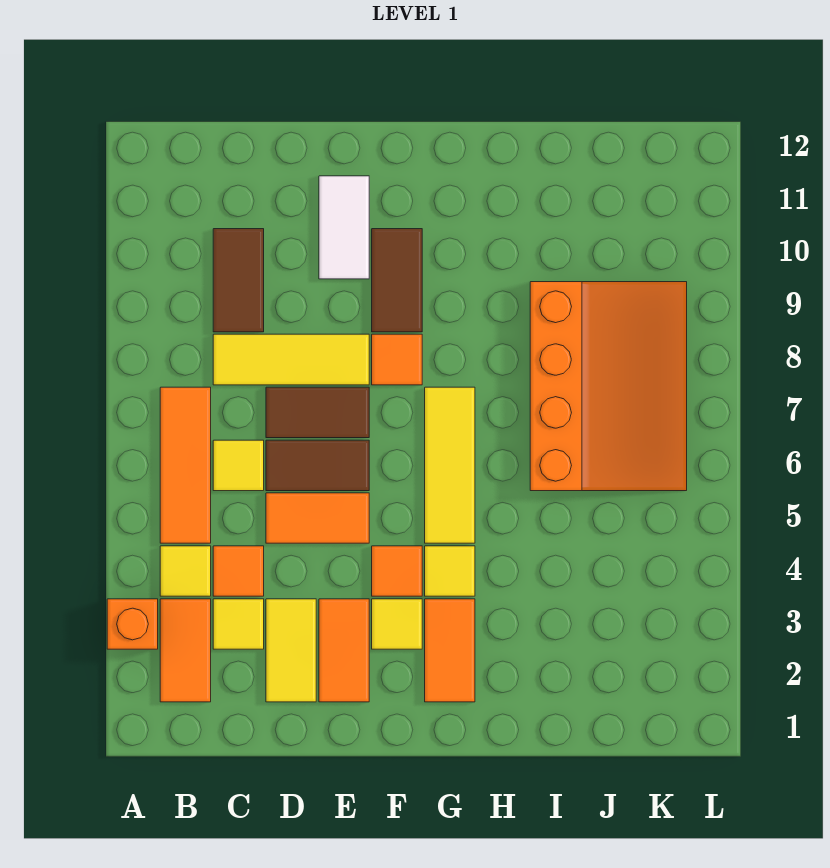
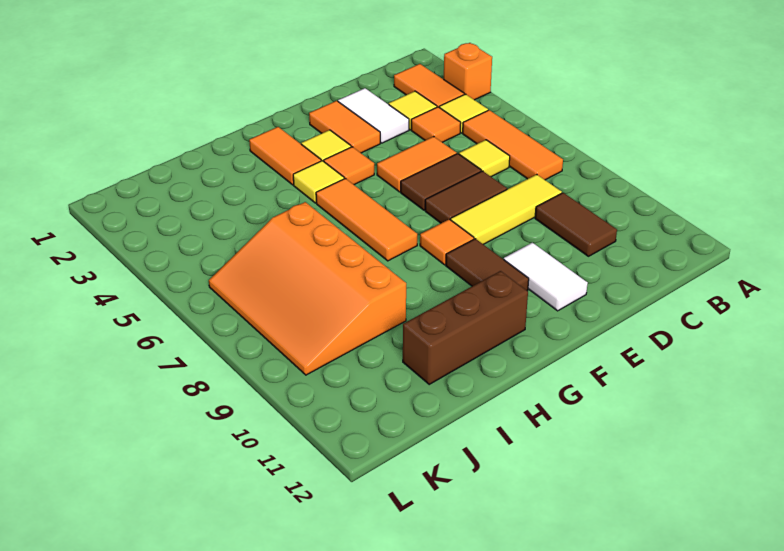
yellow 1x2 tile [266,599,316,702] -> white 1x2 tile [338,88,409,143]
yellow 1x3 tile [425,387,475,543] -> orange 1x3 tile [316,178,417,261]
none -> brown 1x3 brick [403,271,528,384]

